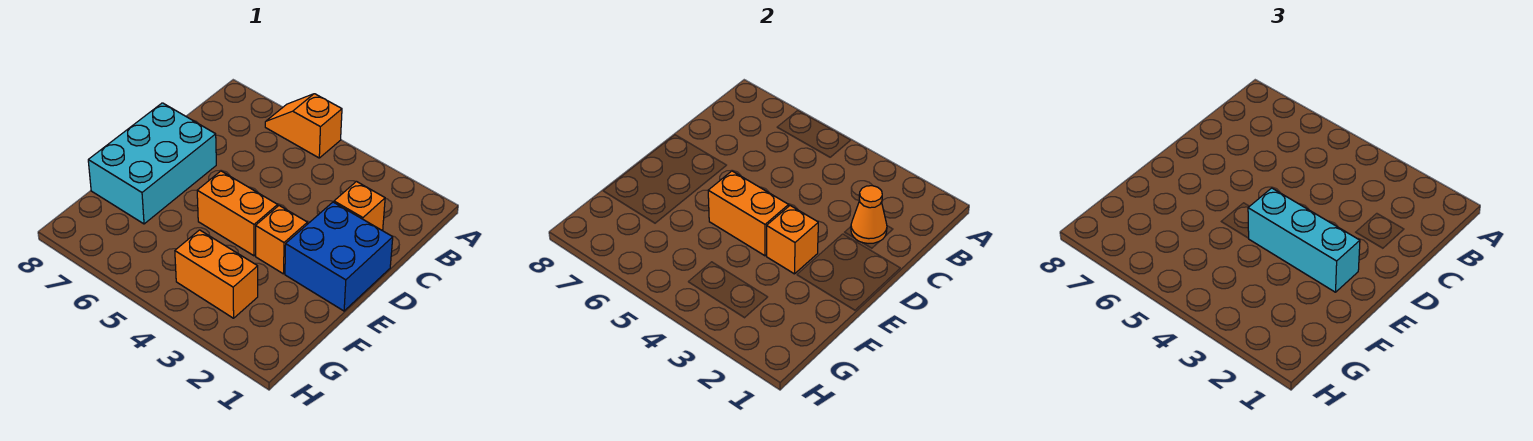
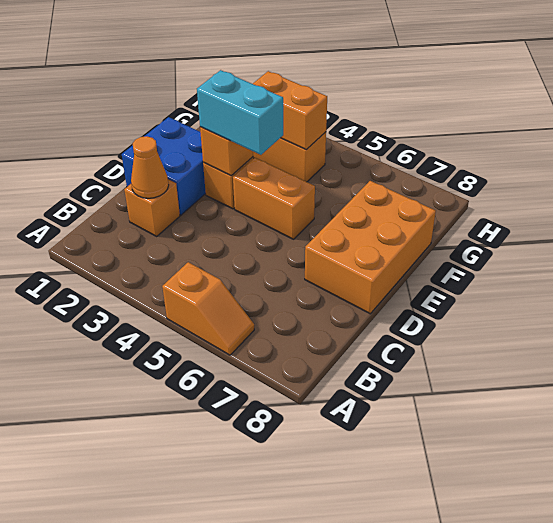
cyan 2x3 brick [88,103,216,224] -> orange 2x3 brick [305,181,436,314]
cyan 1x3 brick [1248,188,1360,292] -> cyan 1x2 brick [197,70,283,155]
orange 1x2 brick [708,171,789,256] -> orange 1x2 brick moved to [253,71,327,150]

